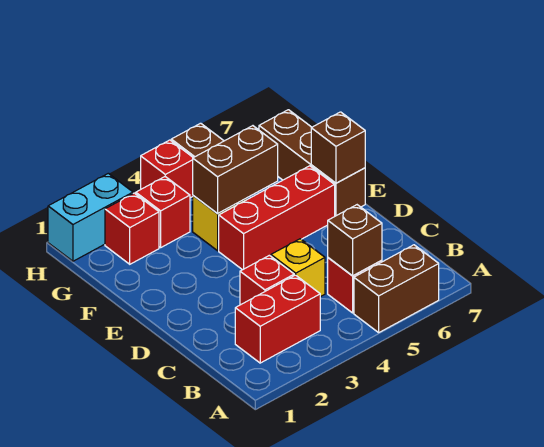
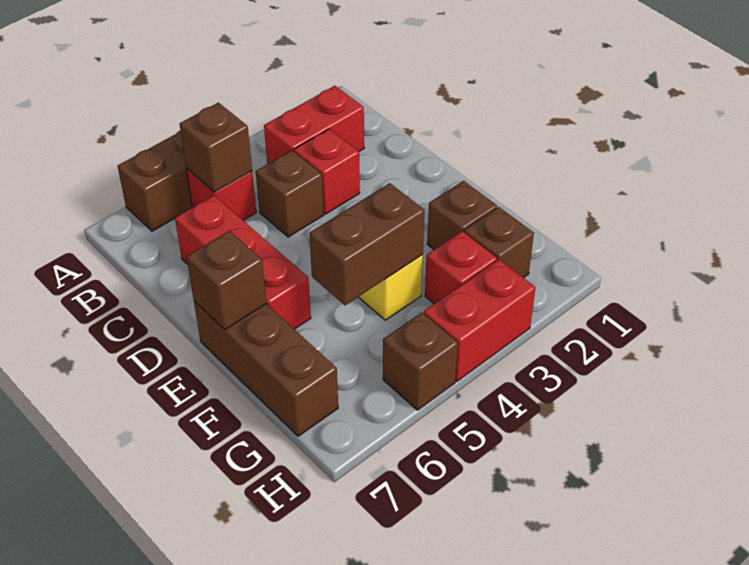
yellow 1x1 brick [271,239,325,297] -> brown 1x1 brick [256,150,324,237]
red 1x3 brick [219,166,335,270] -> red 1x3 brick turned to [175,195,311,329]
none -> brown 1x1 brick [427,181,497,249]
red 1x1 brick [105,193,159,264] -> brown 1x1 brick [464,207,534,278]
cyan 1x2 brick [48,173,133,261] -> none
red 1x1 brick [141,140,193,198] -> red 1x2 brick [424,259,535,381]

